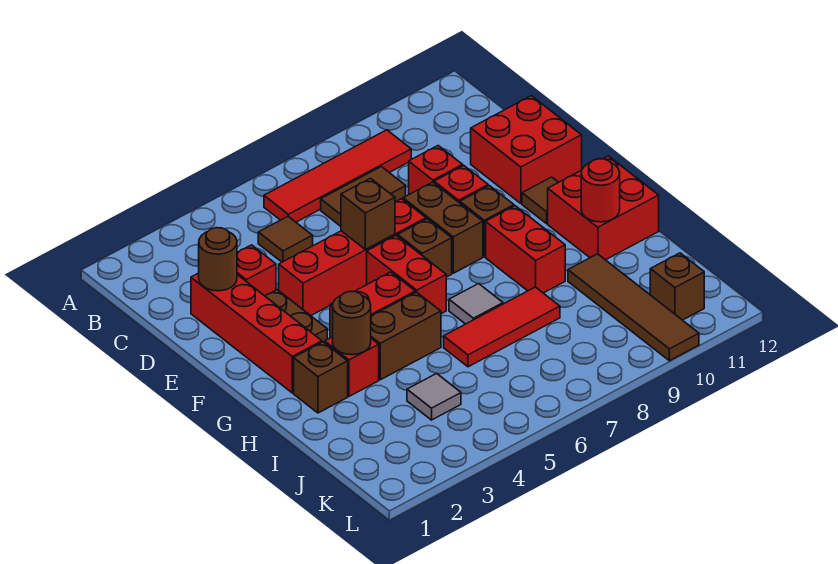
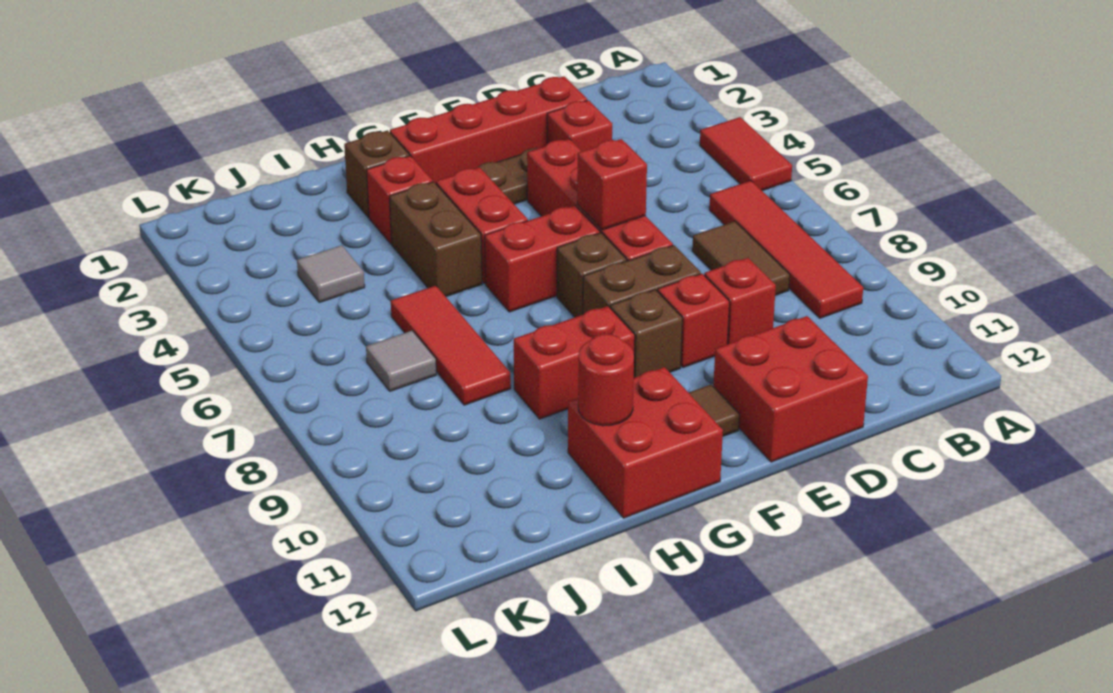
none -> red 1x2 tile [700,117,792,191]
brown 1x1 tile [258,217,313,262] -> none
brown 1x1 round brick [199,228,237,291] -> none
brown 1x1 brick [341,178,395,250] -> red 1x1 brick [577,139,647,230]
brown 1x1 round brick [333,291,371,355] -> none
grey 1x1 tile [449,284,503,324] -> grey 1x1 tile moved to [366,331,436,391]
brown 1x4 tile [568,254,699,361] -> none
brown 1x1 brick [650,253,704,320] -> none

